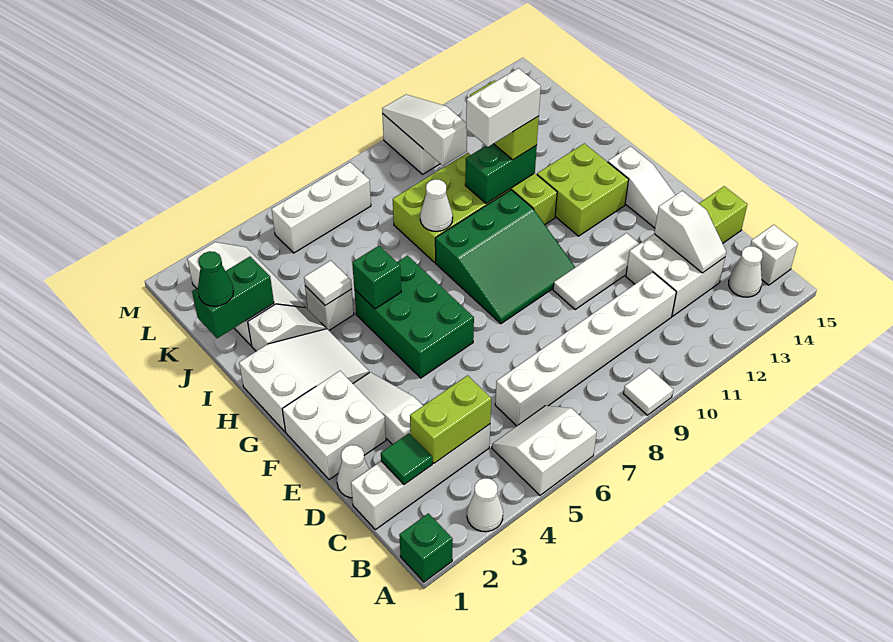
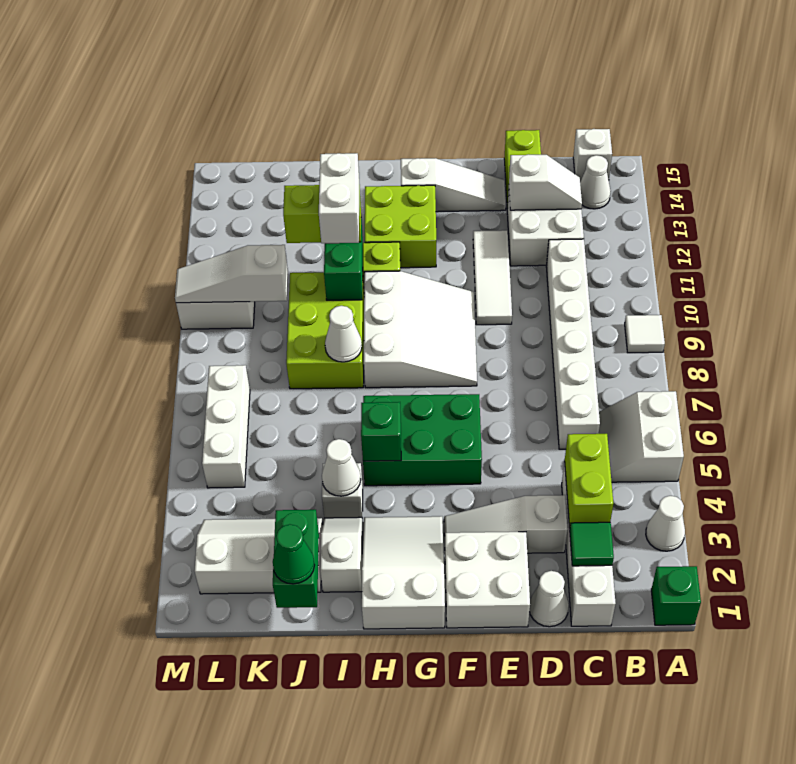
green 3x3 slope [435,190,575,324] -> white 3x3 slope [364,271,477,388]
white 1x1 tile [304,260,352,306] -> white 1x1 cone [322,439,361,496]

